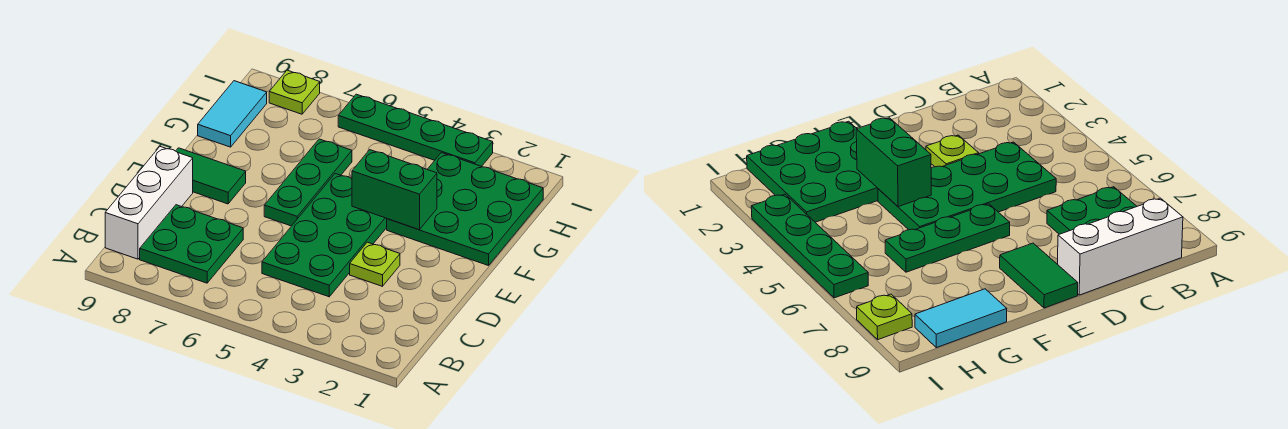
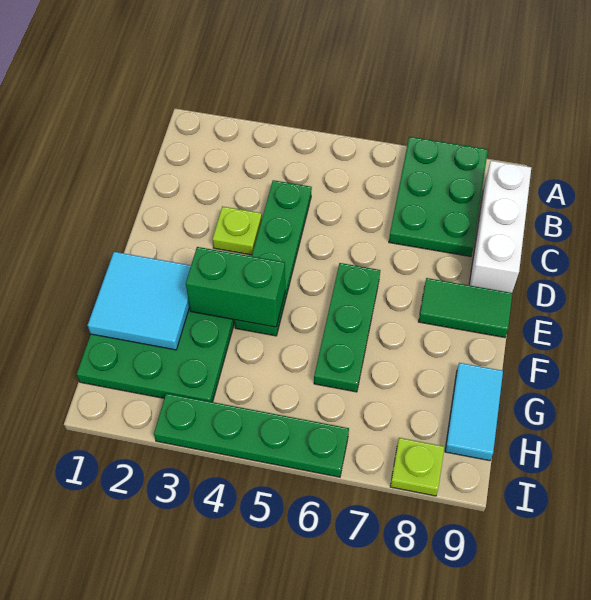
green 2x2 plate [140,205,243,283] -> green 2x3 plate [389,137,488,257]
green 2x4 plate [262,174,387,297] -> green 1x4 plate [234,180,312,336]
none -> cyan 2x2 tile [88,252,191,350]

